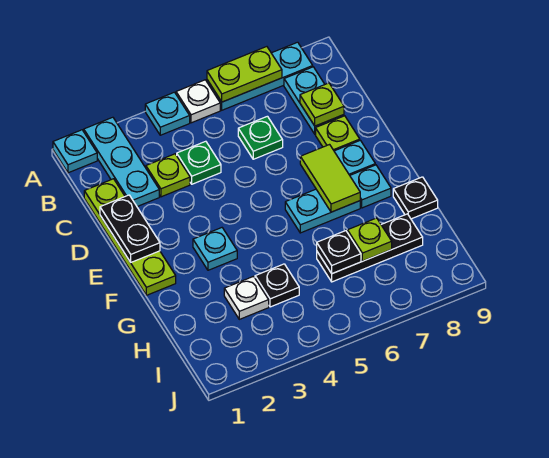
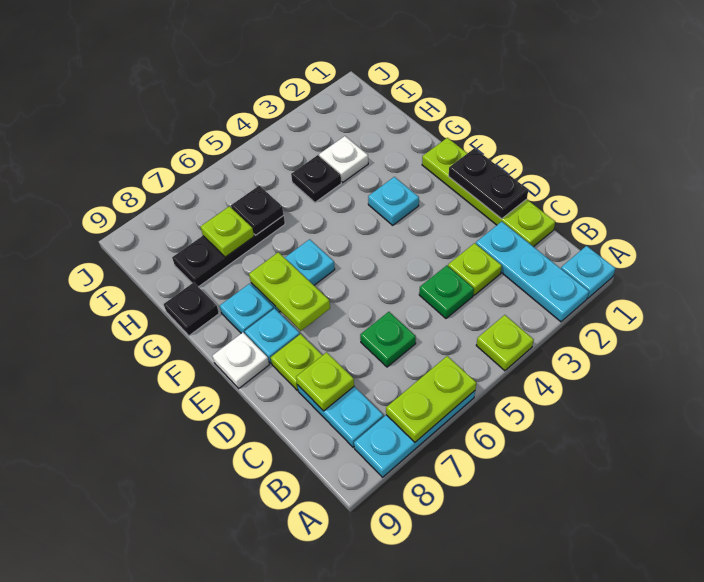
cyan 1x1 plate [145,92,190,135] -> lime 1x1 plate [476,315,534,371]
white 1x1 plate [176,80,220,123] -> white 1x1 plate moved to [212,333,269,388]
lime 1x2 tile [300,145,360,212] -> lime 1x2 plate [249,252,330,331]

